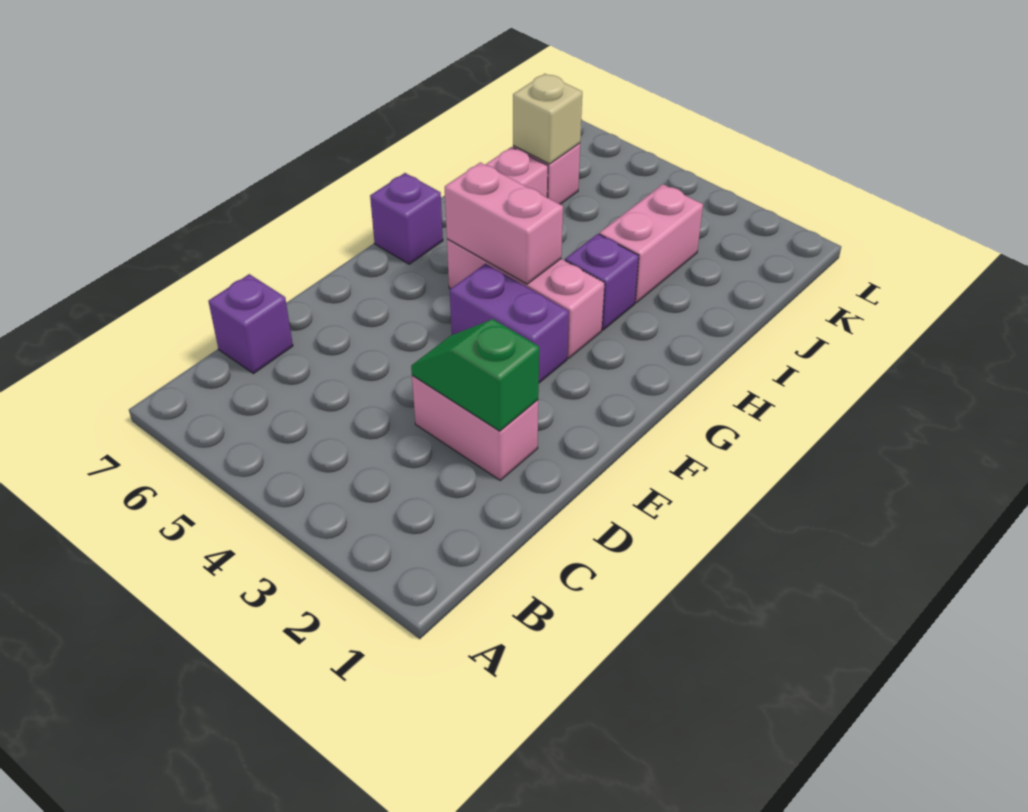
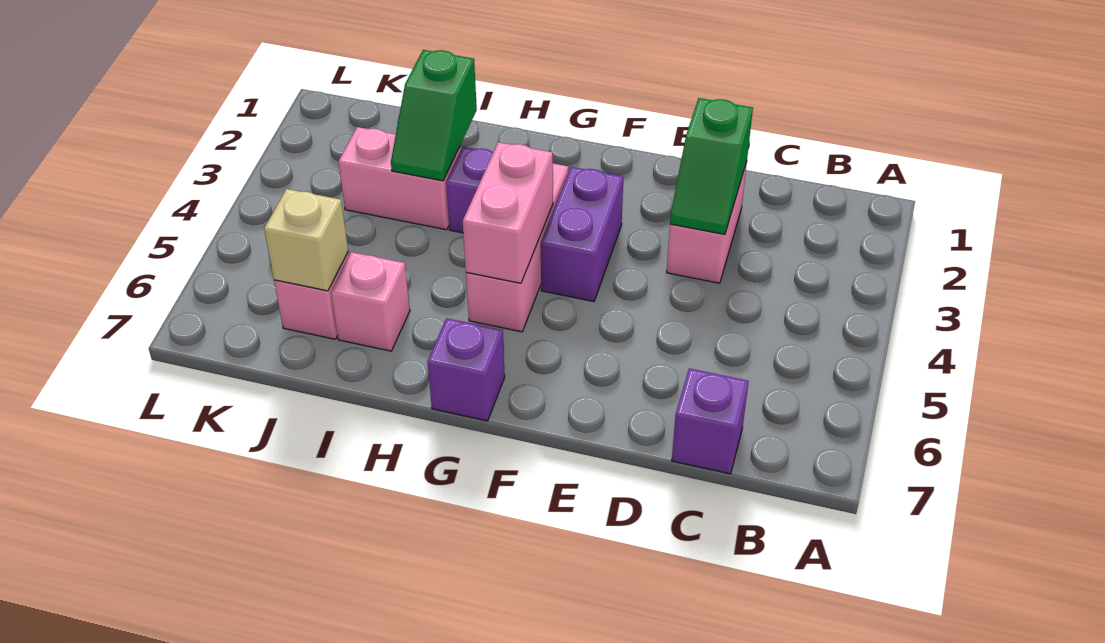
none -> green 1x2 slope [391,50,477,181]

